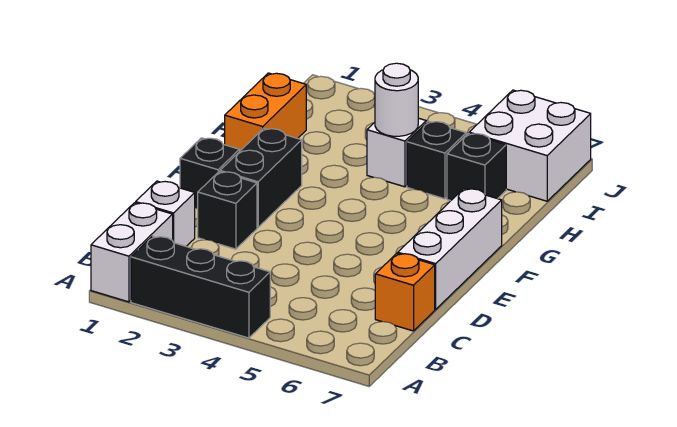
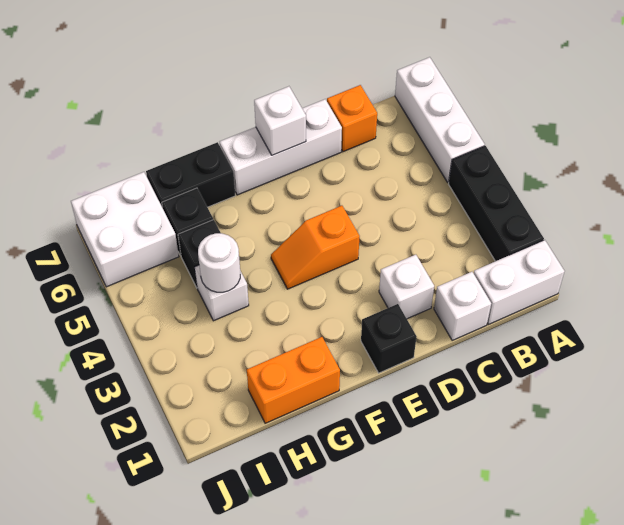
none -> white 1x3 brick [395,57,485,182]
black 1x1 brick [198,172,257,249] -> white 1x1 brick [379,255,434,319]
black 1x2 brick [220,128,302,227] -> black 1x2 brick moved to [146,142,235,208]
none -> orange 1x2 slope [271,206,360,289]
none -> white 1x1 brick [254,86,306,155]

